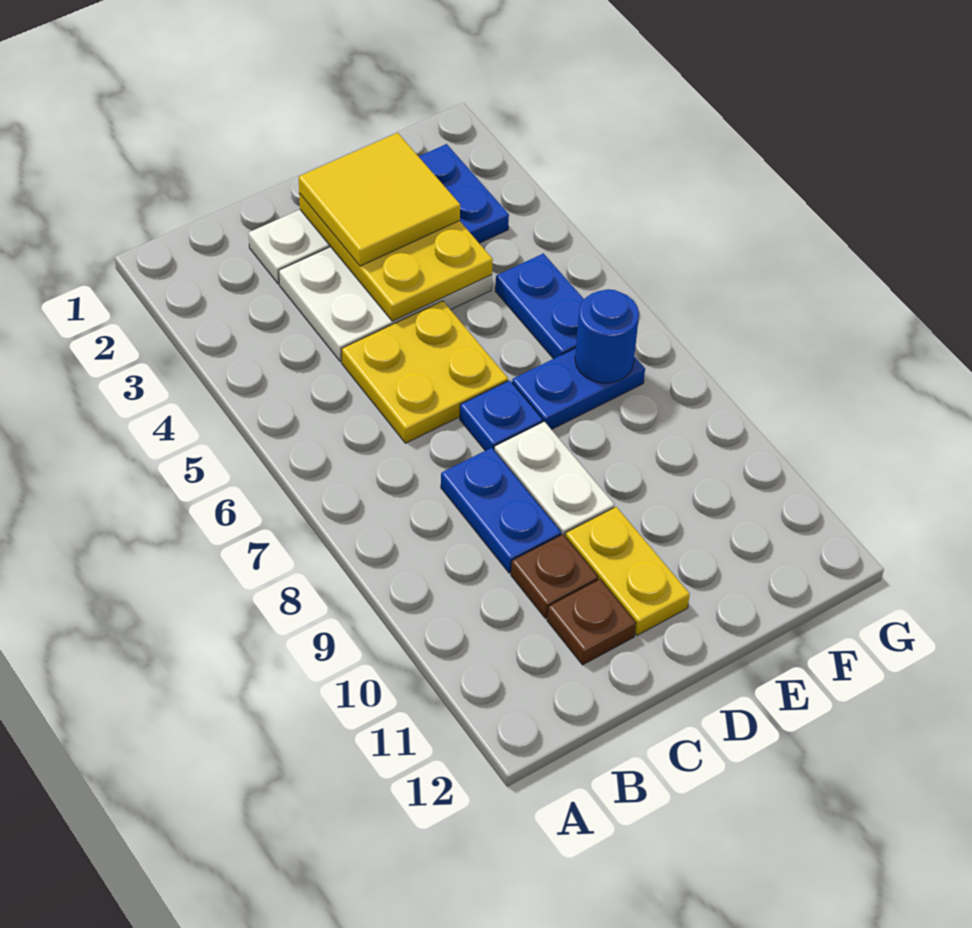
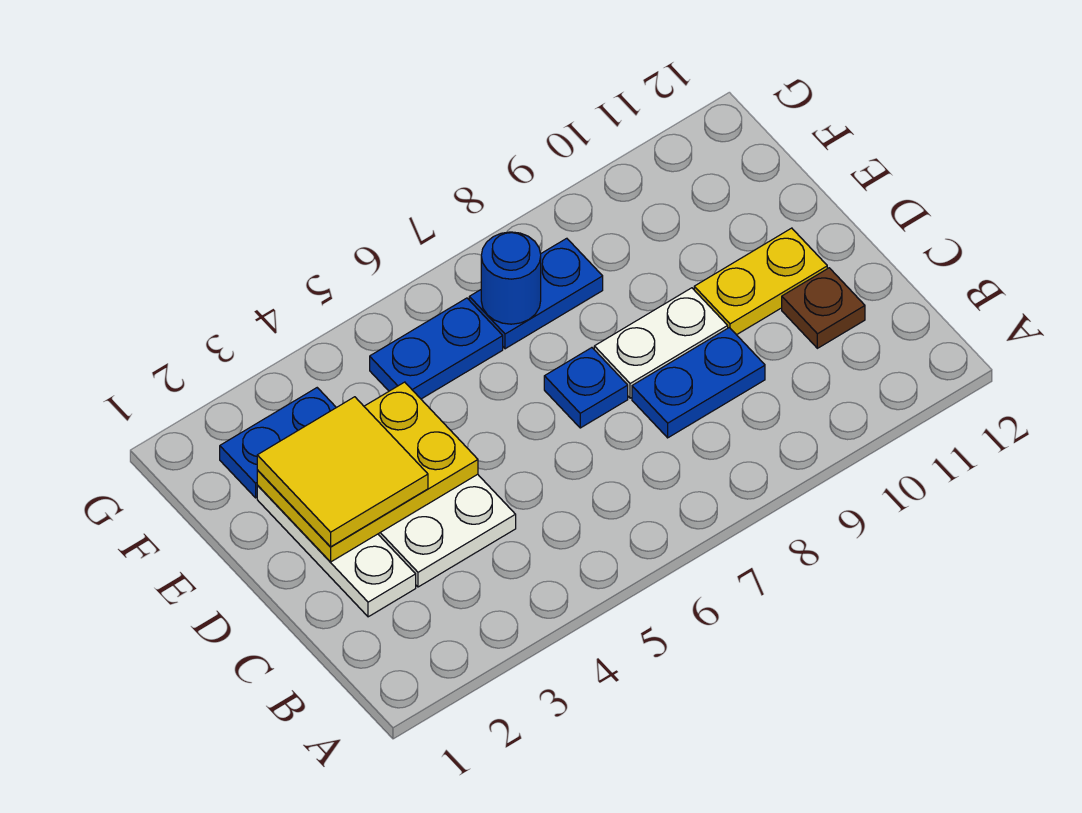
yellow 2x2 plate [342,301,508,443] -> none
brown 1x1 plate [511,534,598,618] -> none
blue 1x2 plate [512,348,645,430] -> blue 1x2 plate turned to [469,238,603,349]

